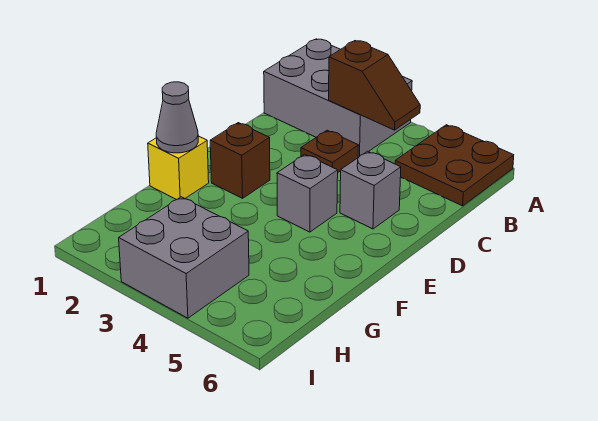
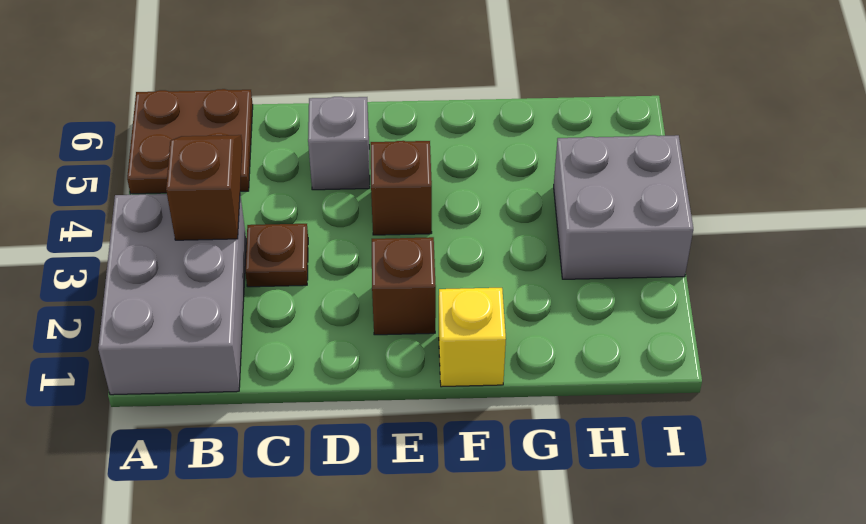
grey 1x1 brick [277,154,338,232] -> brown 1x1 brick [371,141,432,235]
grey 1x1 cone [156,82,198,153] -> none

